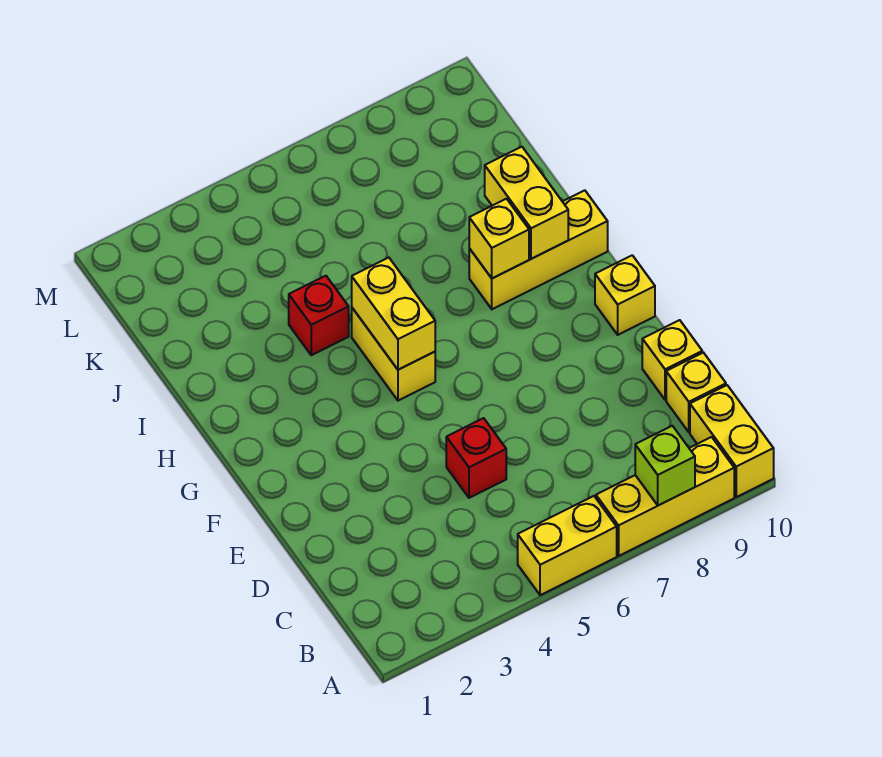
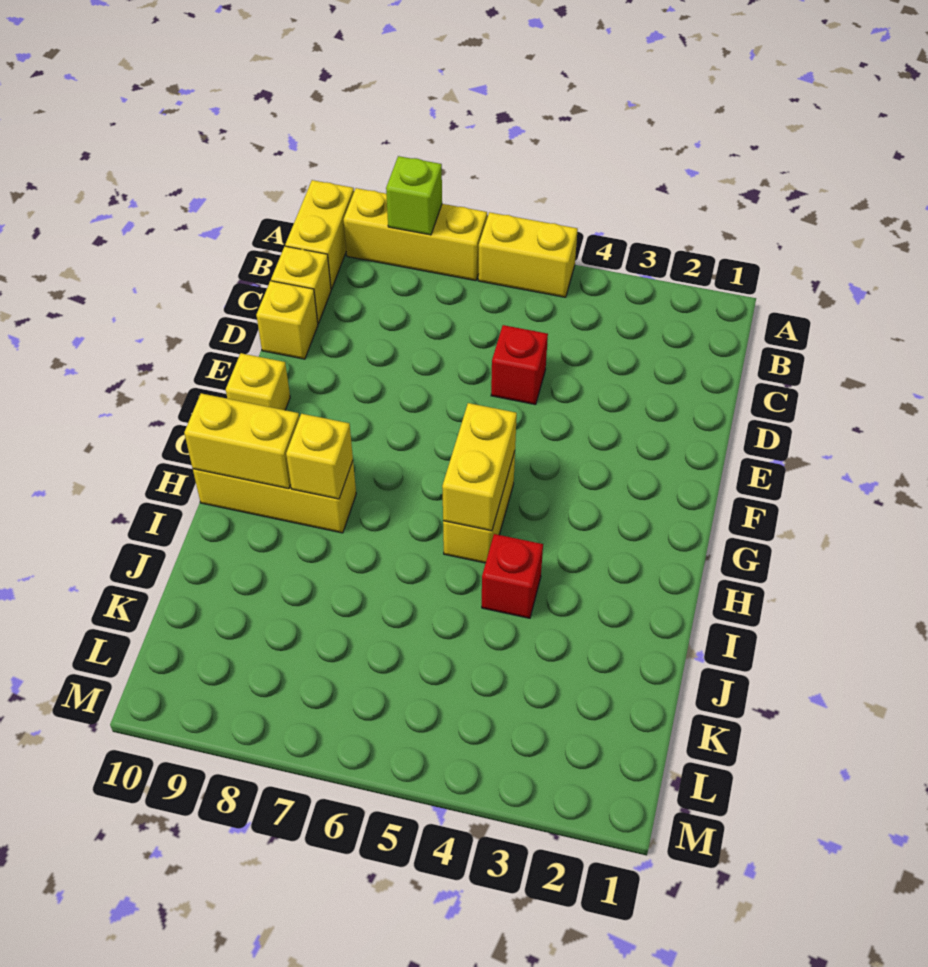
yellow 1x2 brick [485,147,568,259] -> yellow 1x2 brick turned to [184,393,299,489]

